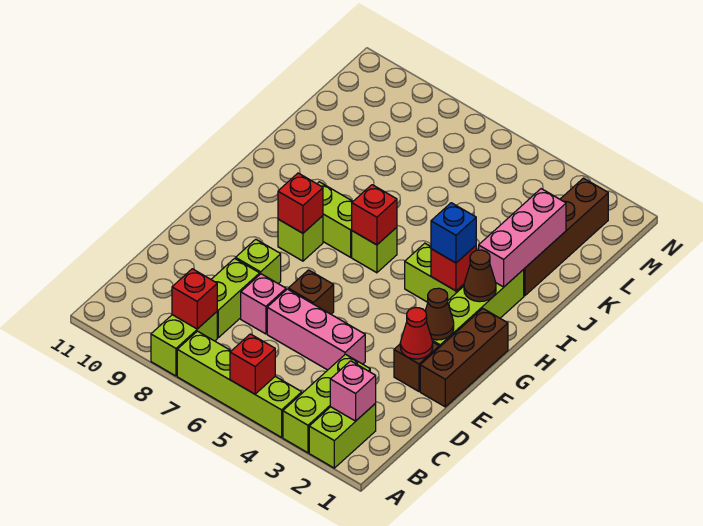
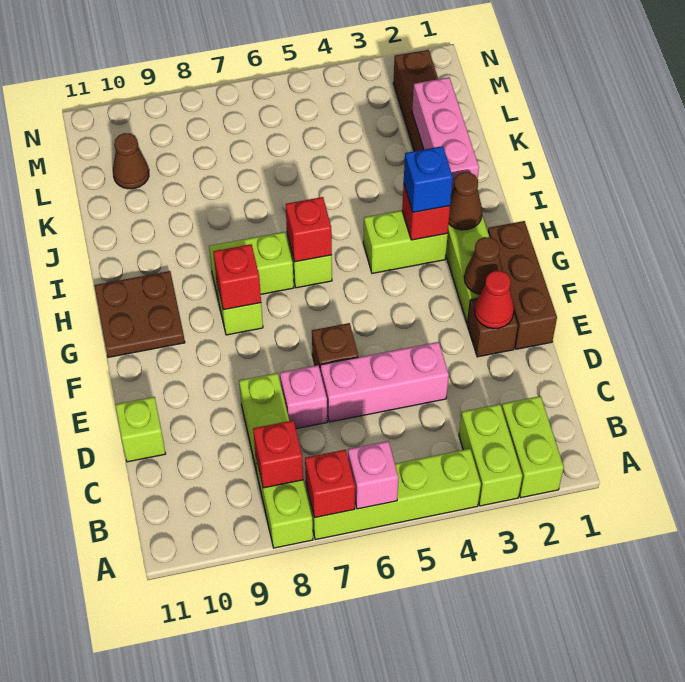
lime 1x3 brick [283,354,370,453] -> lime 1x2 brick [459,404,522,506]
red 1x1 brick [230,334,275,394] -> red 1x1 brick moved to [305,450,355,518]
pink 1x1 brick [330,361,376,421] -> pink 1x1 brick moved to [348,441,398,509]
lime 1x1 brick [236,239,281,284] -> lime 1x1 brick moved to [115,397,166,462]
none -> brown 2x2 plate [94,271,185,357]
none -> brown 1x1 cone [113,133,149,189]

